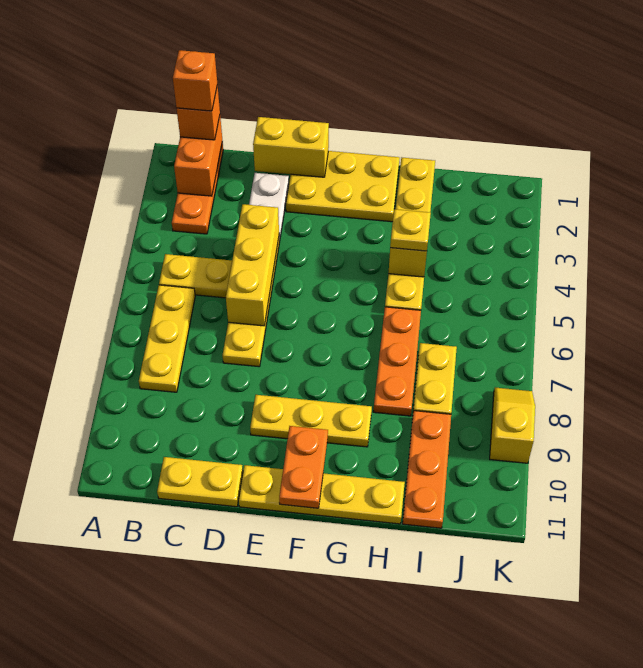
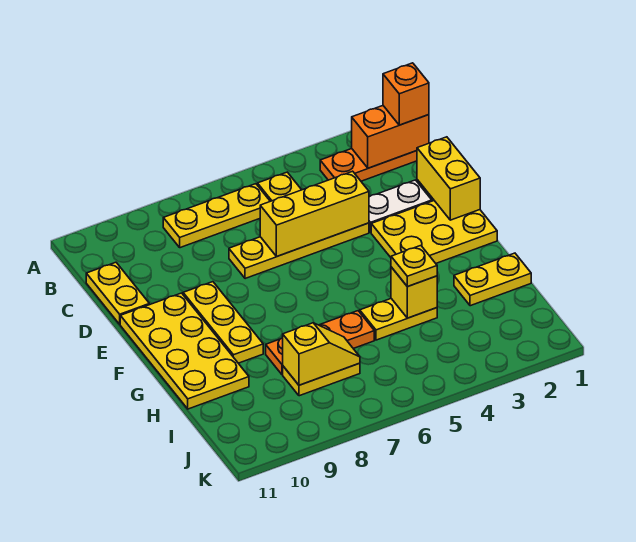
orange 1x1 brick [173,50,217,111] -> none
yellow 2x3 plate [286,151,400,222] -> yellow 2x3 plate turned to [371,201,497,263]
yellow 1x4 plate [239,465,405,524] -> yellow 2x4 plate [120,293,249,409]
orange 1x2 plate [279,426,328,508] -> none
orange 1x3 plate [403,411,451,528] -> none
yellow 1x2 slope [490,387,535,463] -> yellow 1x2 slope moved to [282,323,360,385]

